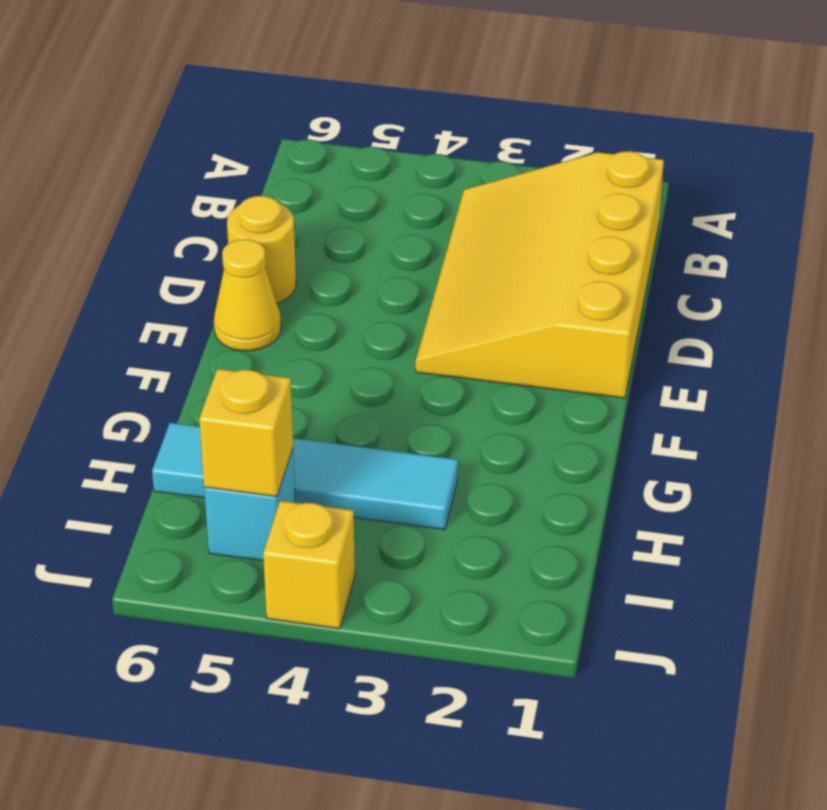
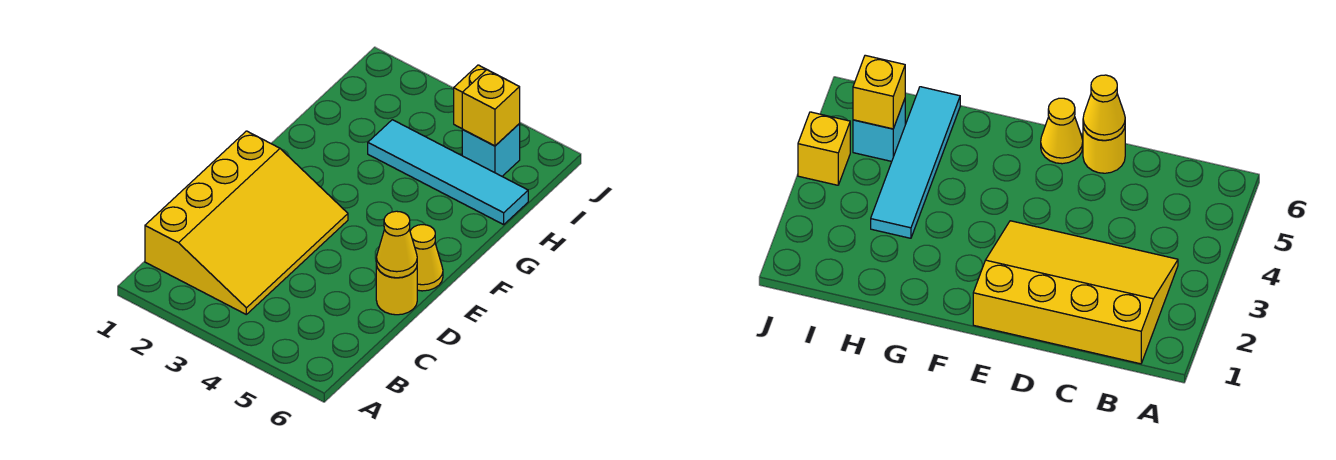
none -> yellow 1x1 cone [376,211,417,278]

